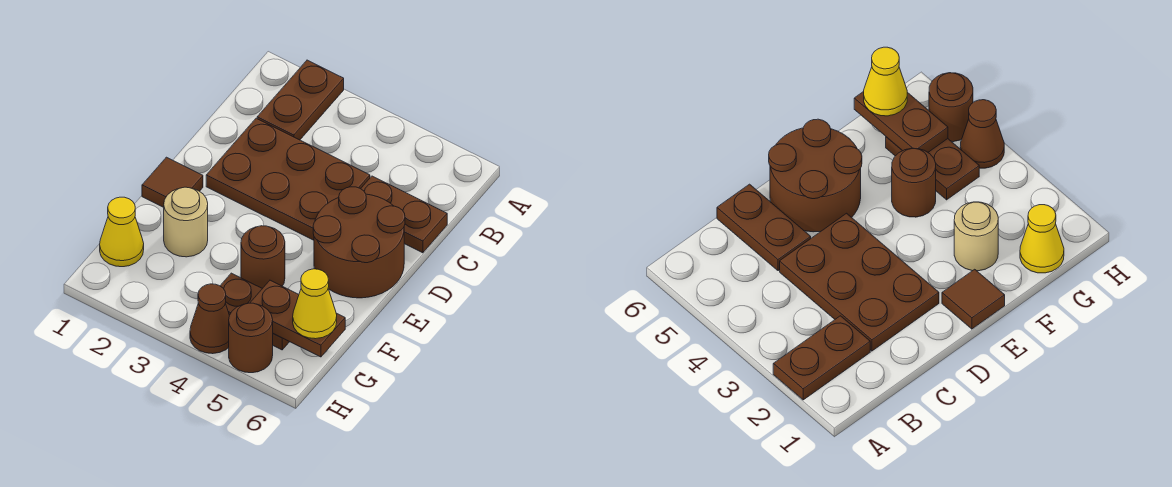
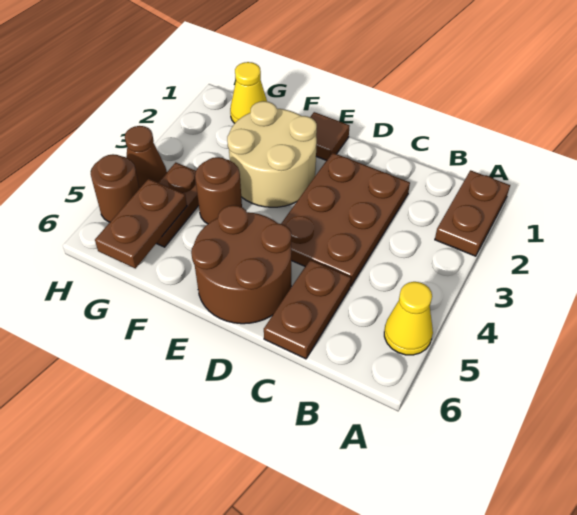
brown 1x2 plate [257,60,344,140] -> brown 1x2 plate turned to [435,170,510,256]
tan 1x1 round brick [164,187,208,257] -> tan 2x2 round brick [227,101,317,207]
yellow 1x1 cone [293,269,337,339] -> yellow 1x1 cone moved to [384,282,433,355]

